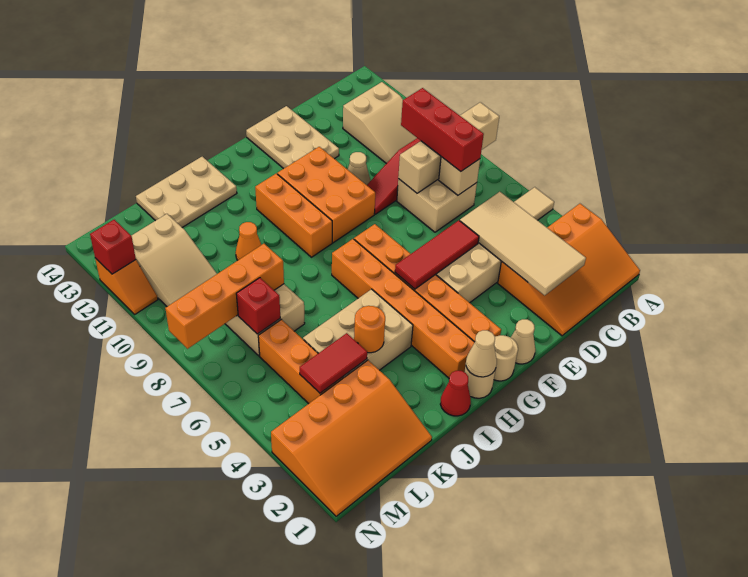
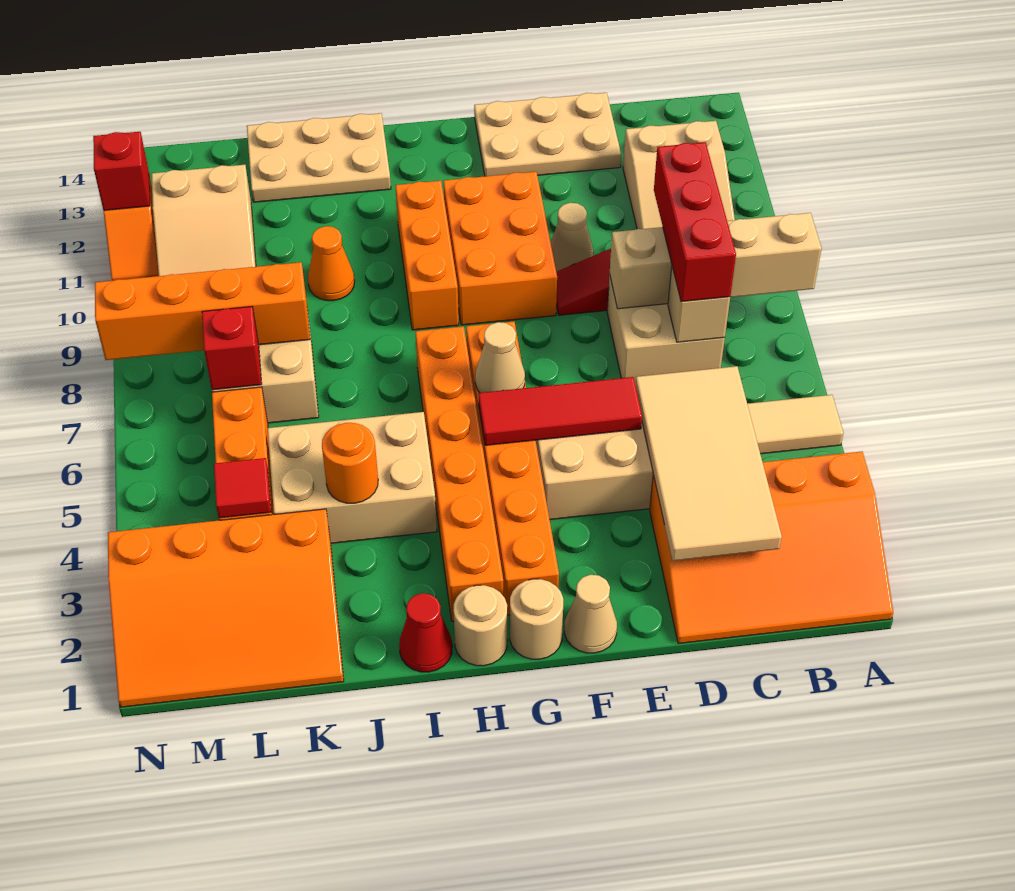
tan 2x3 plate [246,106,339,169] -> tan 2x3 plate turned to [474,93,621,176]
tan 1x1 cone [466,330,497,377] -> tan 1x1 cone moved to [475,322,525,393]
red 1x2 tile [300,333,367,393] -> red 1x1 tile [214,458,271,518]

